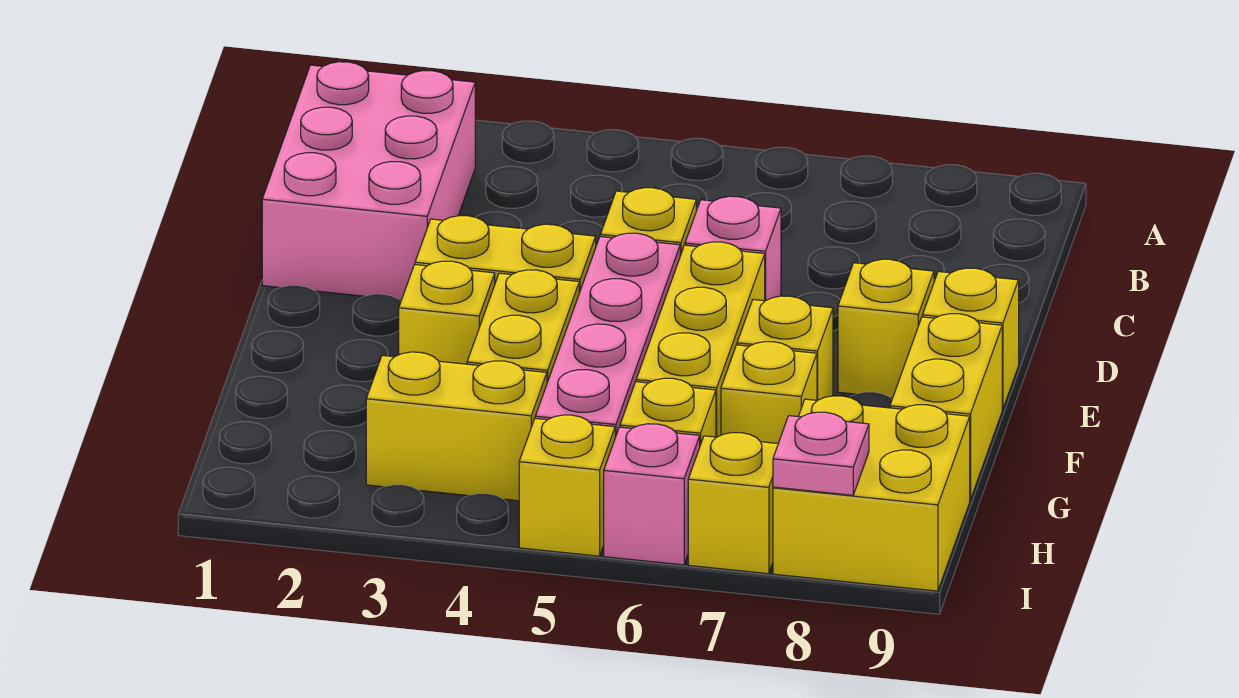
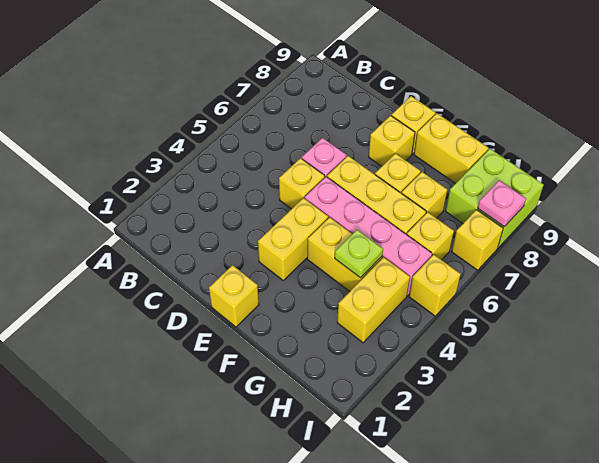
pink 2x3 brick [262,62,475,300] -> none
yellow 1x1 brick [399,261,495,364] -> yellow 1x1 brick moved to [209,265,259,327]
none -> lime 1x1 plate [335,230,383,278]
yellow 2x2 brick [773,396,970,591] -> lime 2x2 brick [446,149,544,248]
pink 1x1 brick [604,424,700,565] -> none

